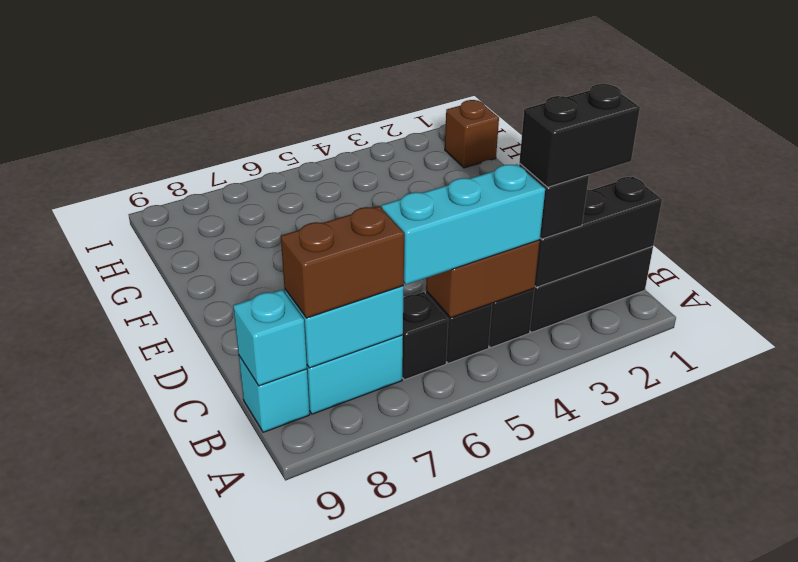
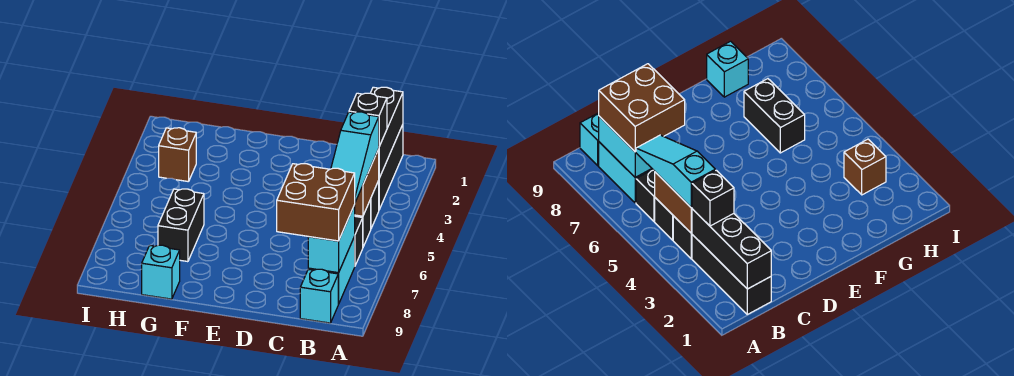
black 1x2 brick [519,84,640,187] -> black 1x2 brick moved to [158,189,204,262]
cyan 1x3 brick [381,164,545,285] -> cyan 1x3 slope [331,112,379,202]
brown 1x2 brick [281,206,404,318] -> brown 2x2 brick [277,164,355,241]
cyan 1x1 brick [233,290,307,386] -> cyan 1x1 brick moved to [142,245,180,299]
brown 1x1 brick [445,100,499,168] -> brown 1x1 brick moved to [159,128,196,182]

